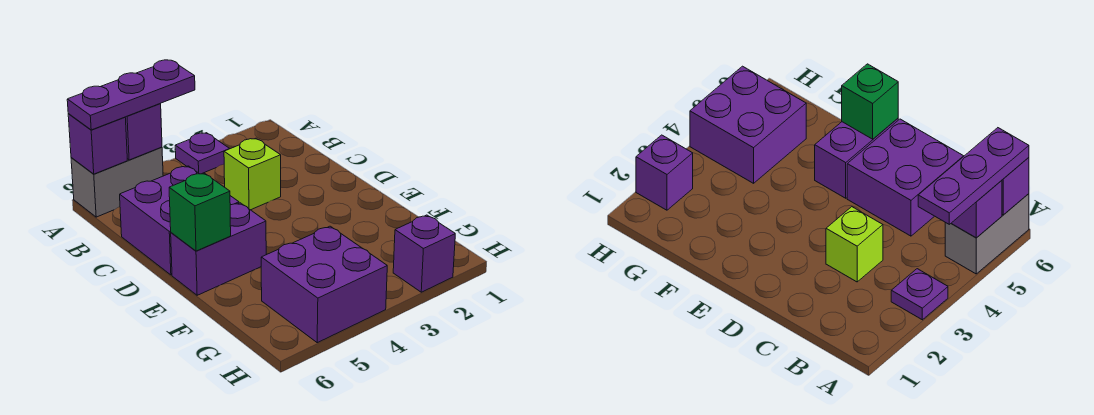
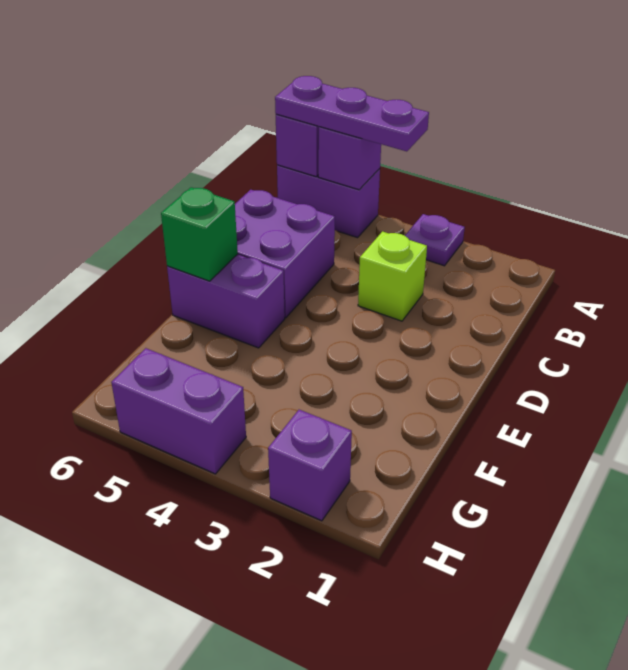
grey 1x2 brick [71,147,163,217] -> purple 1x2 brick [277,165,380,238]
purple 2x2 brick [261,226,387,343] -> purple 1x2 brick [111,348,246,474]

